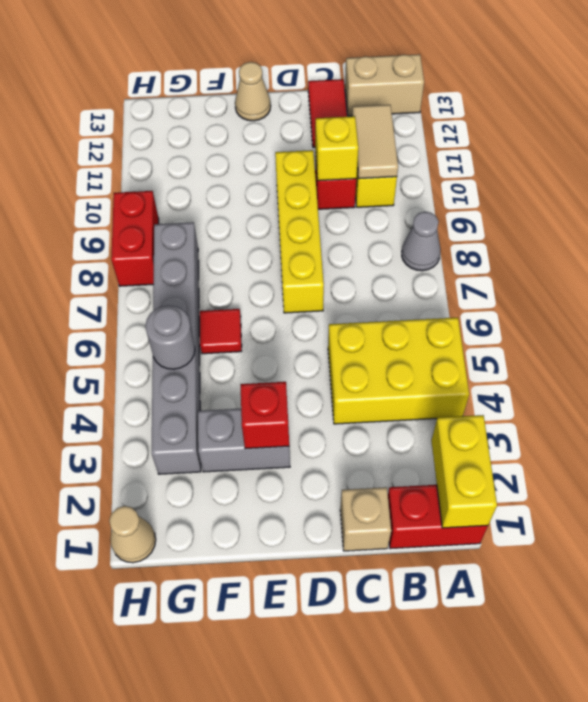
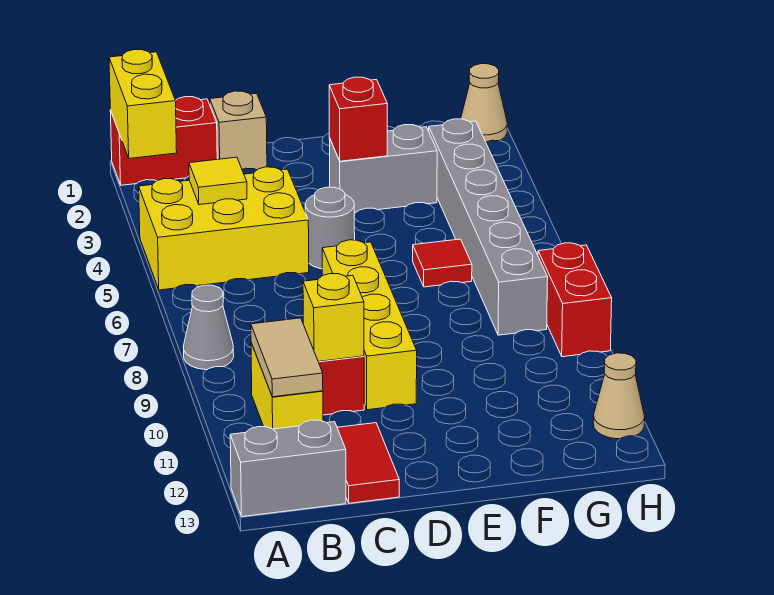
tan 1x2 brick [345,54,424,116] -> grey 1x2 brick [230,420,346,517]
none -> yellow 1x1 tile [189,157,247,205]
tan 1x1 cone [235,62,271,121] -> tan 1x1 cone moved to [593,353,645,439]
grey 1x1 round brick [146,305,195,369] -> grey 1x1 round brick moved to [305,187,355,269]

